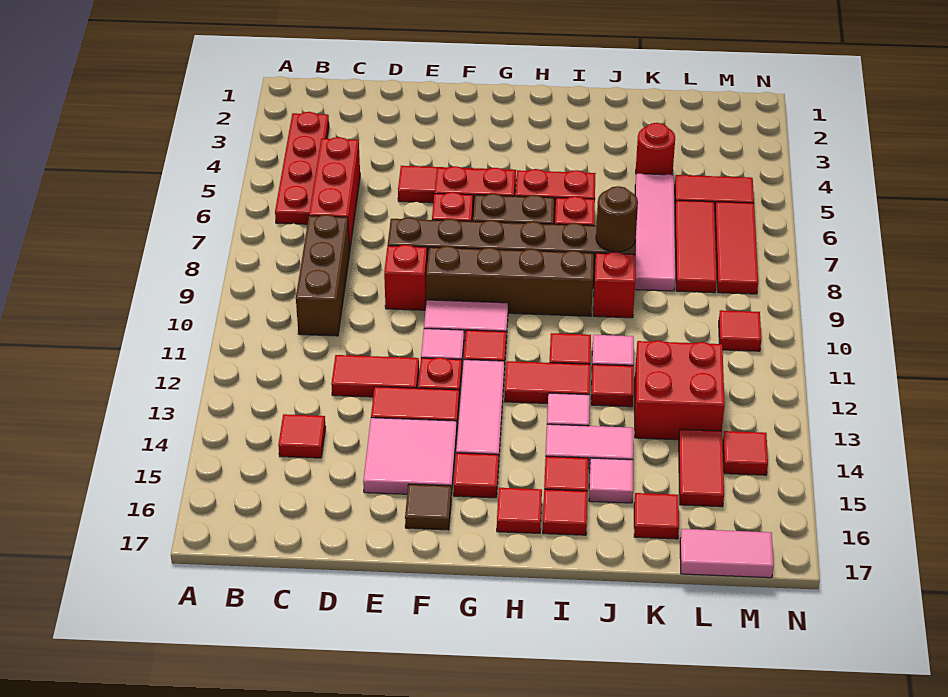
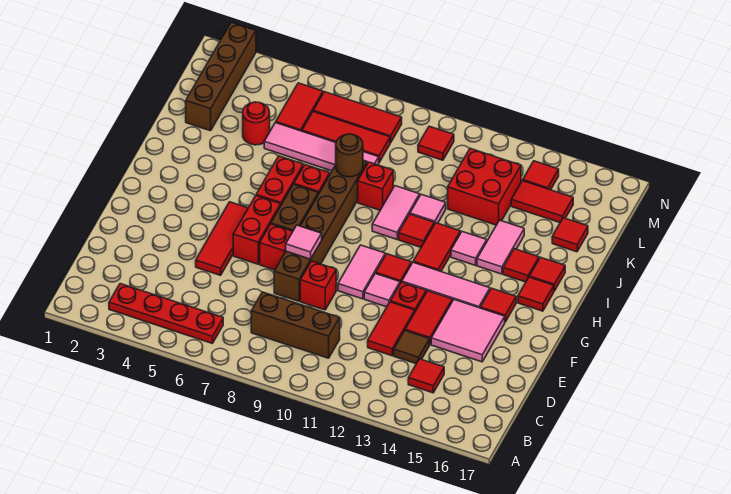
red 1x3 brick [309,137,360,251] -> none
brown 1x4 brick [426,246,594,316] -> brown 1x4 brick moved to [186,22,256,131]
brown 1x1 tile [405,484,451,530] -> brown 1x1 tile moved to [394,331,430,364]
red 1x1 tile [591,364,634,407] -> none
pink 1x1 tile [589,458,633,503] -> pink 1x1 tile moved to [286,225,322,259]
pink 1x2 tile [680,529,774,578] -> pink 1x2 tile moved to [372,186,420,239]

